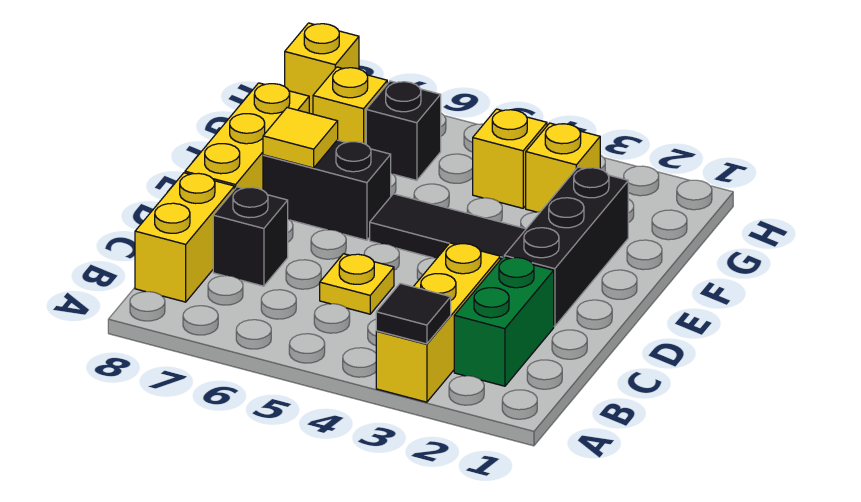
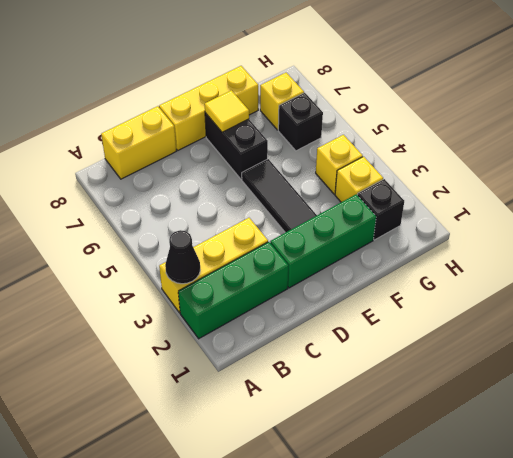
black 1x1 tile [376,283,451,344] -> black 1x1 cone [165,230,200,284]
green 1x2 brick [454,257,554,386] -> green 1x3 brick [178,242,288,339]
yellow 1x1 plate [320,254,394,314] -> none
black 1x1 brick [213,187,288,286] -> black 1x1 brick moved to [357,179,404,240]
black 1x3 brick [504,167,628,326] -> green 1x3 brick [270,194,376,288]
yellow 1x1 brick [285,23,359,114] -> none

